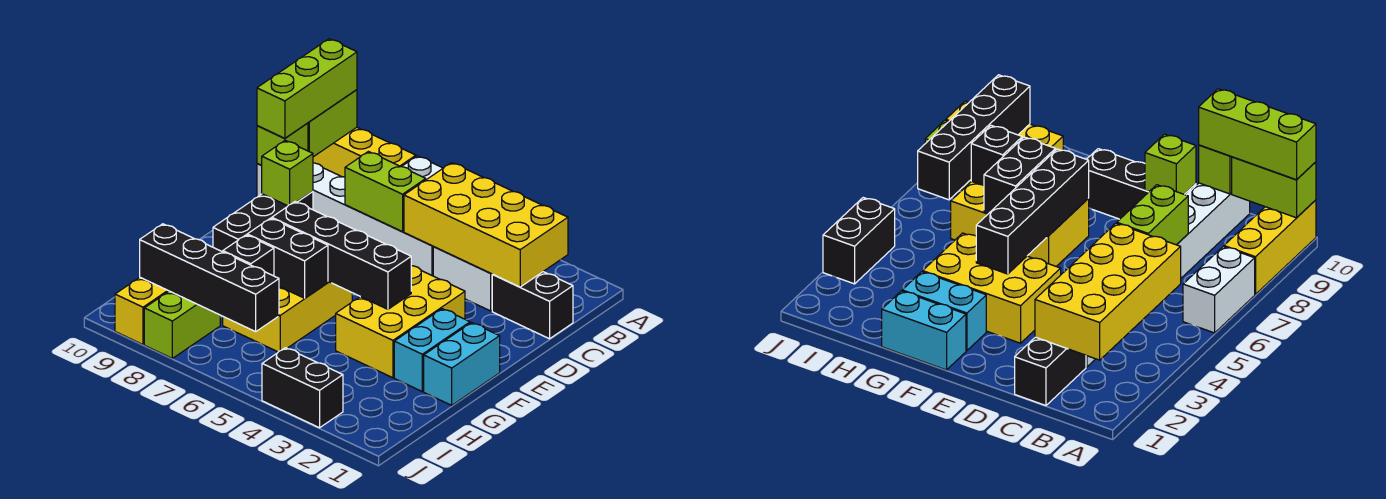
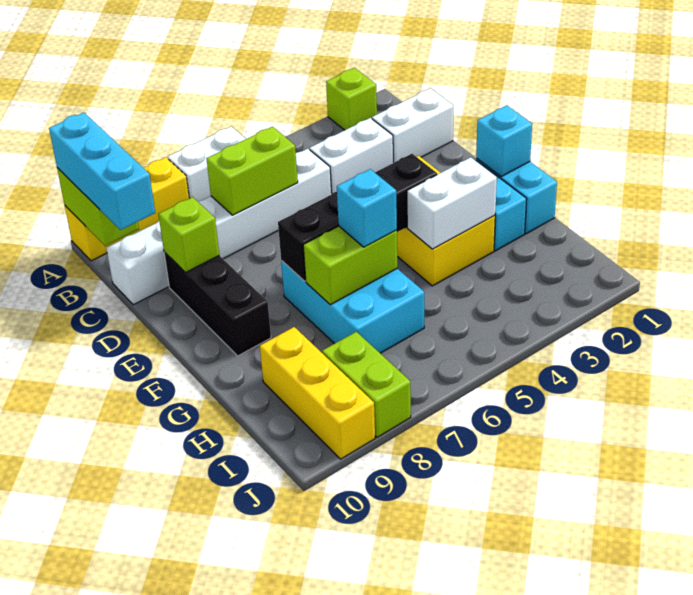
lime 1x3 brick [257,39,357,138] -> cyan 1x3 brick [49,112,155,230]
yellow 2x4 brick [404,163,568,287] -> none
black 1x2 brick [492,272,573,339] -> white 1x2 brick [372,88,453,163]
lime 1x1 brick [257,123,308,165] -> lime 1x1 brick moved to [326,68,377,130]
none -> cyan 1x1 brick [476,105,532,176]
yellow 2x3 brick [223,282,352,352] -> cyan 2x3 brick [281,261,424,353]
none -> white 1x2 brick [407,157,497,249]
black 1x2 brick [247,218,328,298] -> lime 1x2 brick [303,226,397,305]
none -> cyan 1x1 brick [337,169,397,247]
black 1x1 brick [223,235,274,276] -> none
black 1x4 brick [140,224,279,332] -> none
black 1x2 brick [262,348,343,428] -> none

